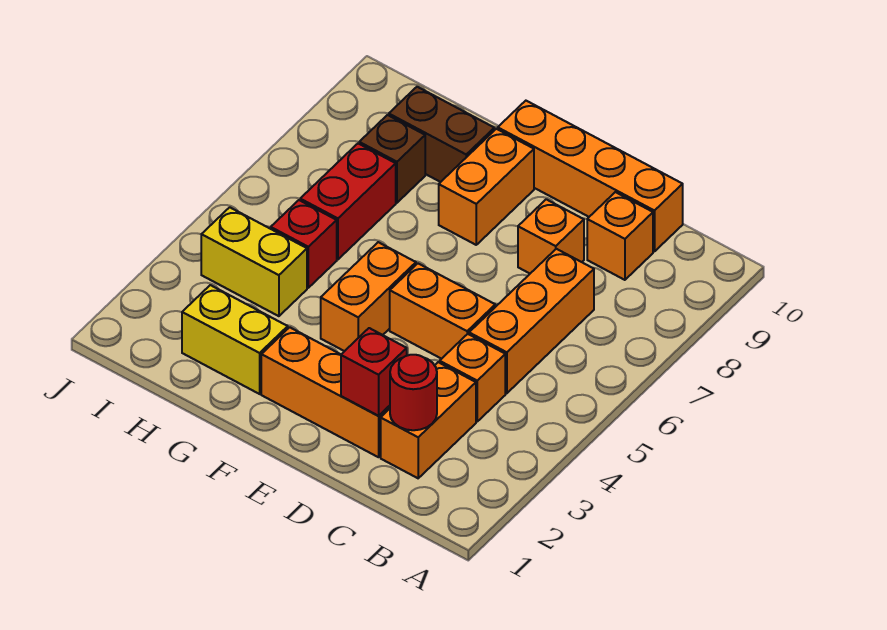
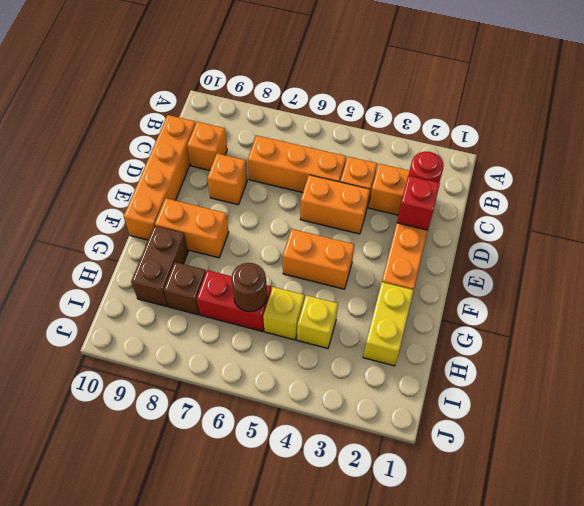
orange 1x2 brick [390,264,495,359] -> orange 1x2 brick turned to [300,175,370,234]
yellow 1x2 brick [201,207,307,316] -> yellow 1x1 brick [297,295,338,348]
red 1x1 brick [271,200,337,288] -> yellow 1x1 brick [263,287,304,340]
none -> brown 1x1 round brick [231,263,267,312]

